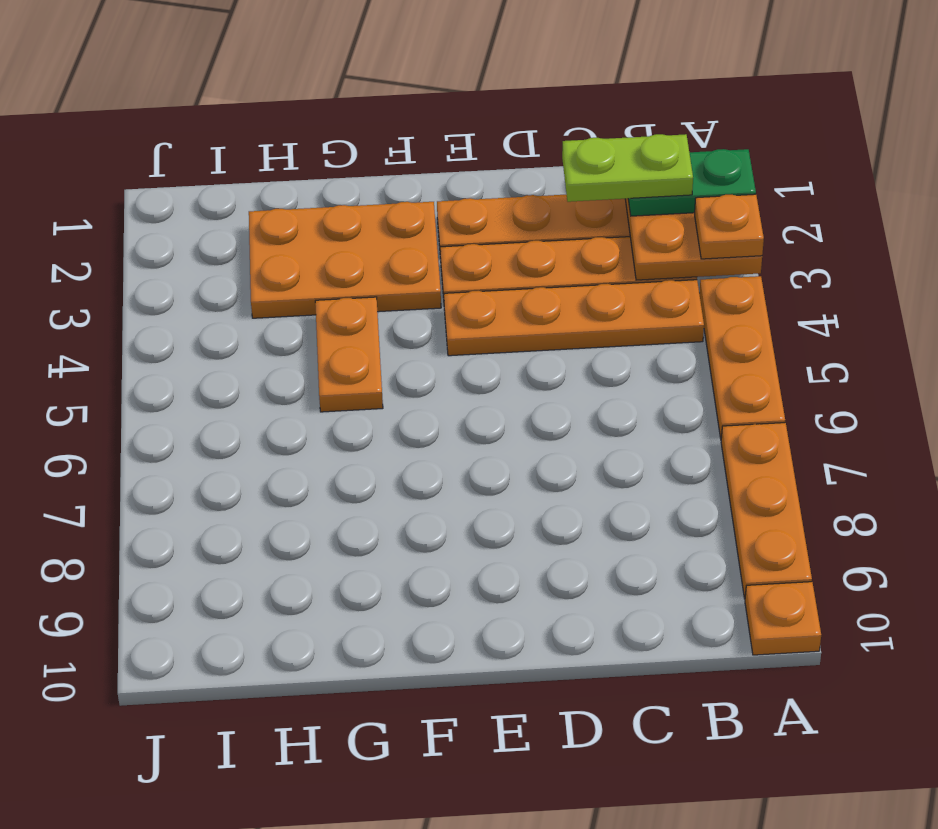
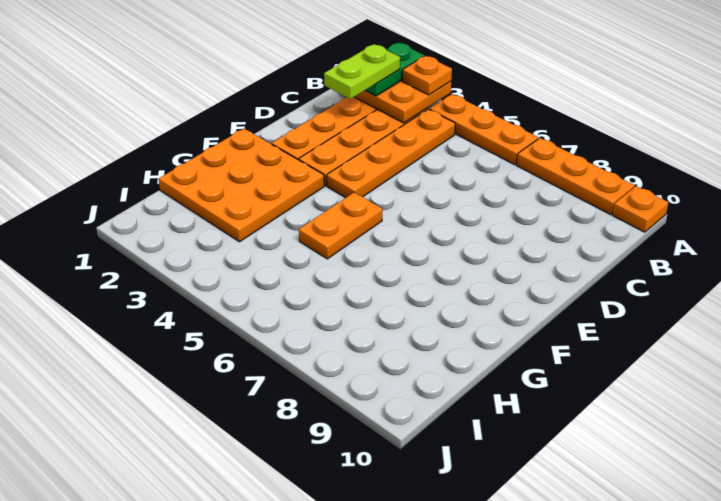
orange 2x3 plate [249,202,441,318] -> orange 3x3 plate [159,129,324,242]
orange 1x2 plate [315,297,383,412] -> orange 1x2 plate turned to [299,192,382,259]

